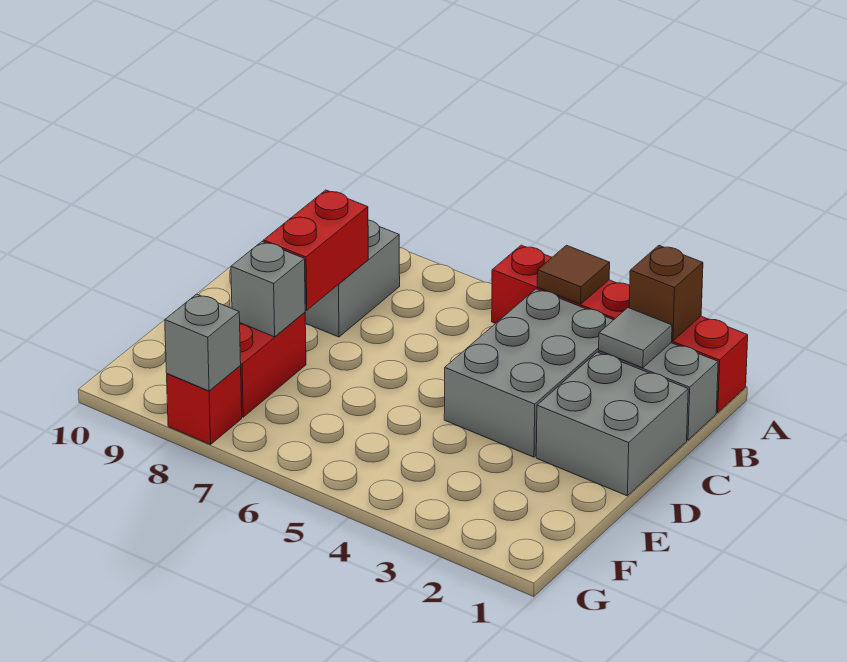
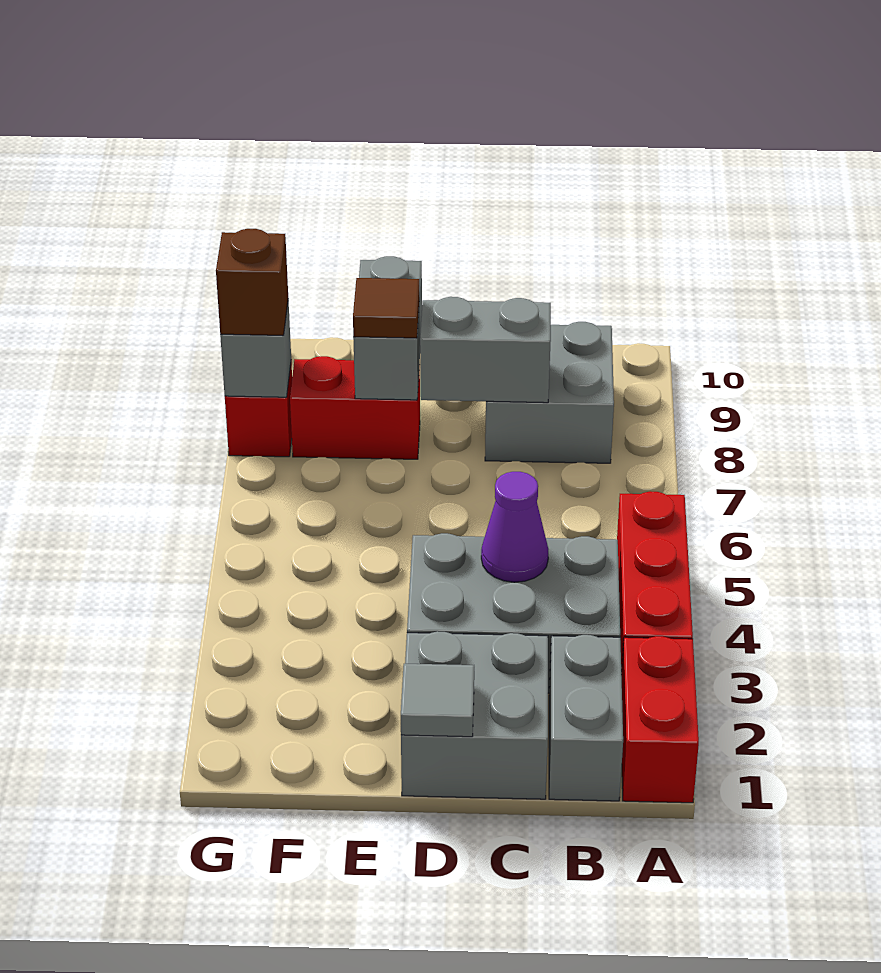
brown 1x1 brick [629,246,703,341] -> brown 1x1 brick moved to [216,229,288,335]
brown 1x1 tile [537,245,610,304] -> brown 1x1 tile moved to [353,278,419,338]
grey 1x1 tile [599,308,672,368] -> grey 1x1 tile moved to [401,664,474,737]
none -> purple 1x1 cone [481,472,548,582]
red 1x2 brick [263,190,368,310] -> grey 1x2 brick [420,297,551,403]
grey 1x1 brick [231,242,305,337] -> grey 1x2 brick [353,256,422,400]

